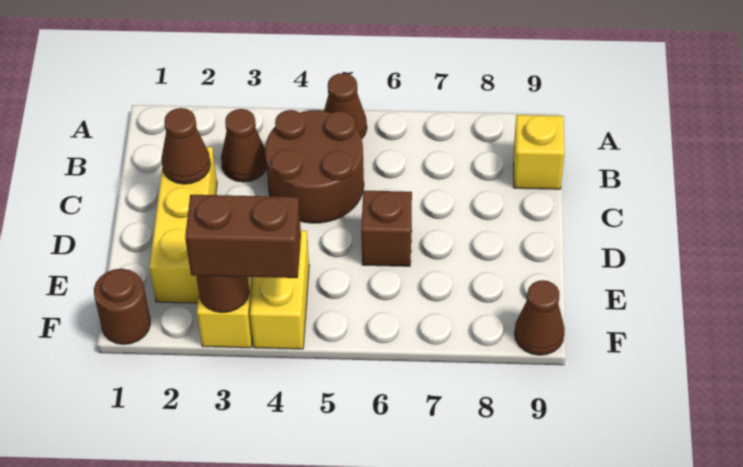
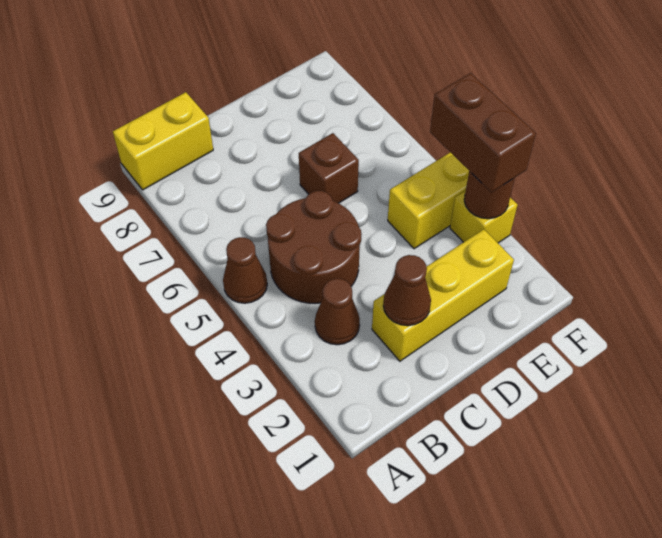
yellow 1x1 brick [514,115,565,189] -> yellow 1x2 brick [113,92,213,190]
brown 1x1 round brick [94,269,150,344] -> none
brown 1x1 cone [514,280,565,355] -> none

